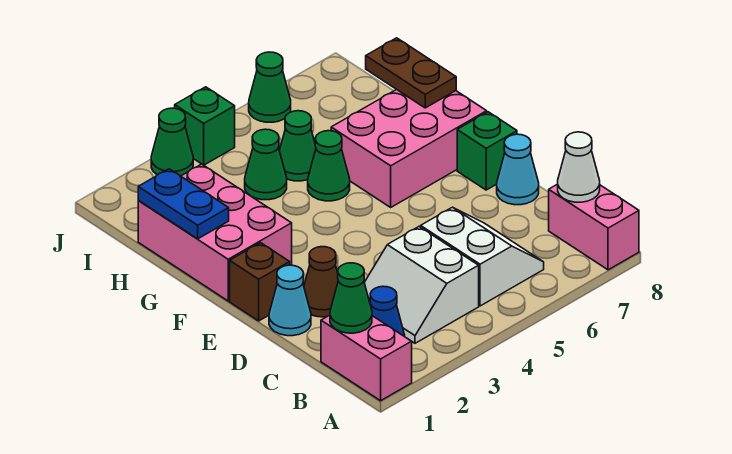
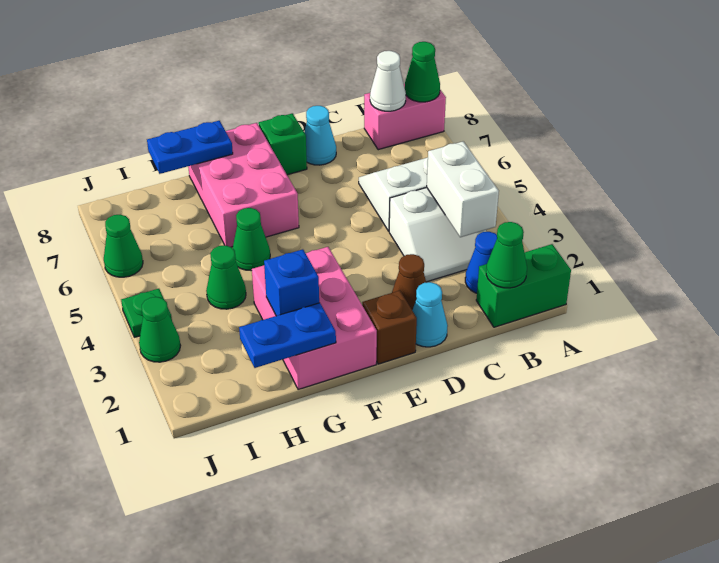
pink 1x2 brick [321,315,412,401] -> green 1x2 brick [476,244,571,327]
none -> white 1x2 brick [427,141,499,237]
pink 2x3 brick [138,164,292,301] -> pink 2x3 brick turned to [252,247,377,390]
none -> blue 1x1 brick [264,249,319,316]
brown 1x2 plate [366,38,456,108] -> blue 1x2 plate [147,121,233,174]
green 1x1 cone [279,111,316,181] -> green 1x1 cone moved to [405,42,440,102]
green 1x1 brick [175,87,235,165] -> green 1x1 plate [121,289,172,337]

